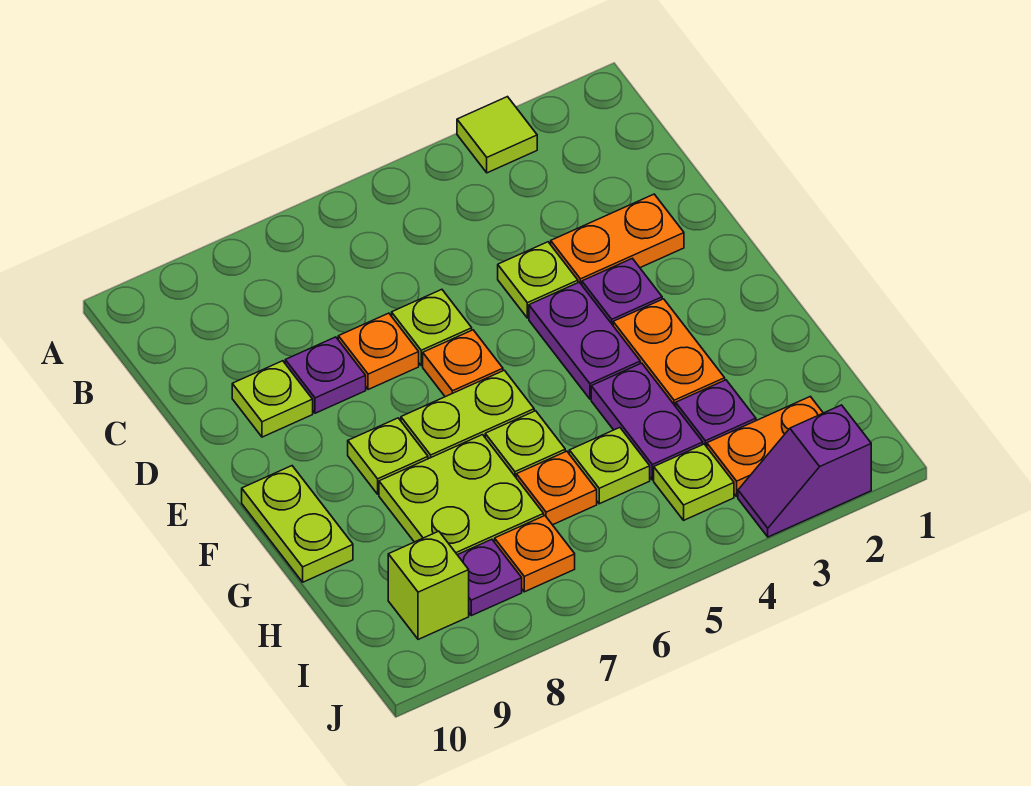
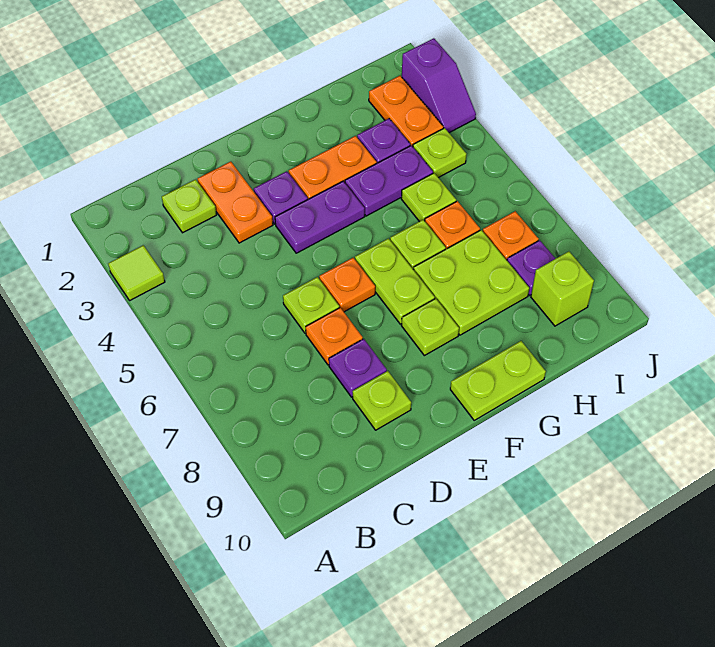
lime 1x1 plate [498,242,578,318] -> lime 1x1 plate moved to [162,180,216,233]

